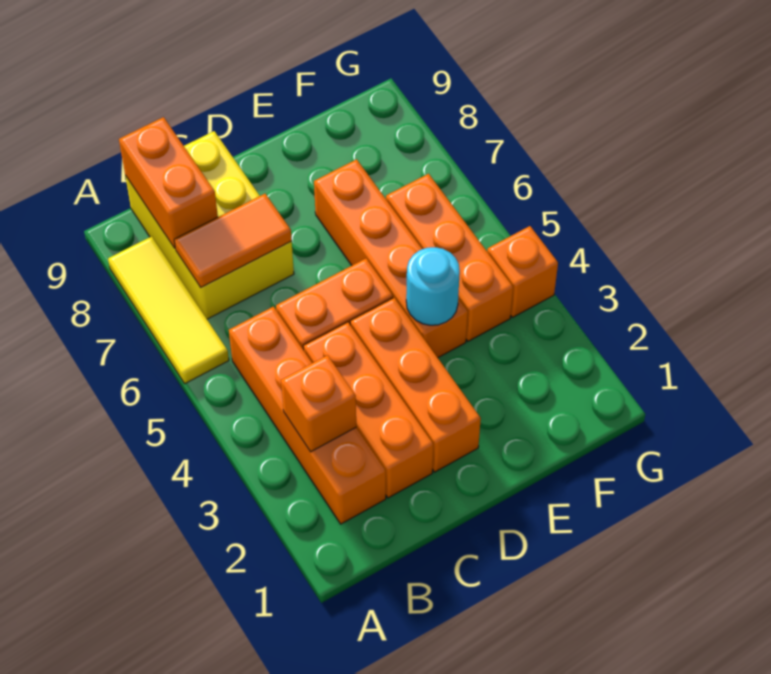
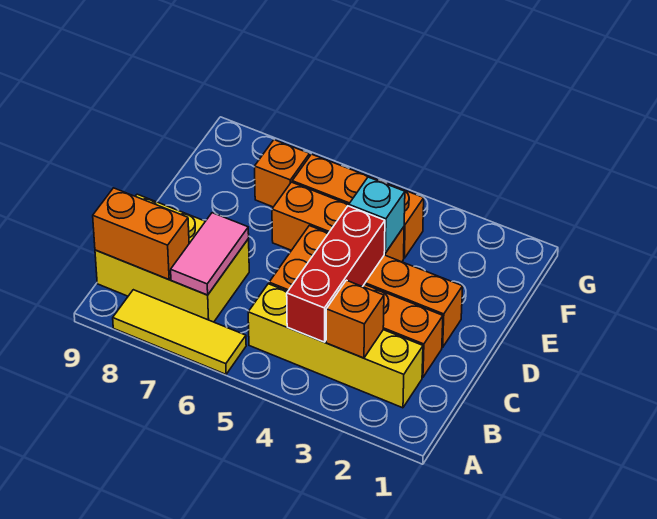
orange 1x4 brick [229,307,386,524] -> yellow 1x4 brick [248,284,423,408]
none -> red 1x3 brick [287,206,385,342]
orange 1x2 tile [174,194,292,287] -> pink 1x2 tile [171,213,249,295]
orange 1x4 brick [314,159,468,358] -> orange 1x3 brick [272,182,404,262]
cyan 1x1 round brick [406,247,460,325] -> cyan 1x1 brick [349,177,405,253]
orange 1x1 brick [487,226,558,317] -> orange 1x1 brick moved to [255,140,310,207]

